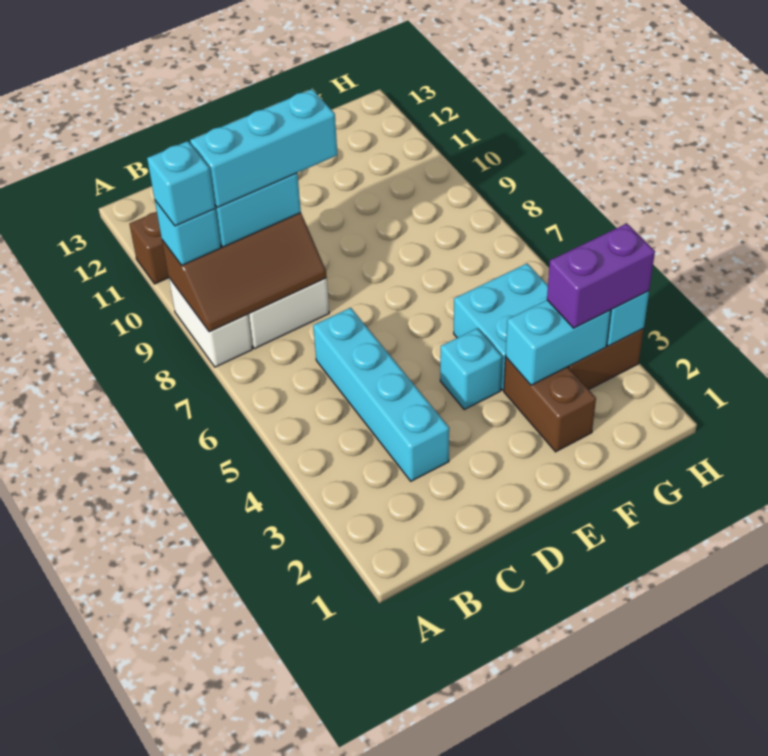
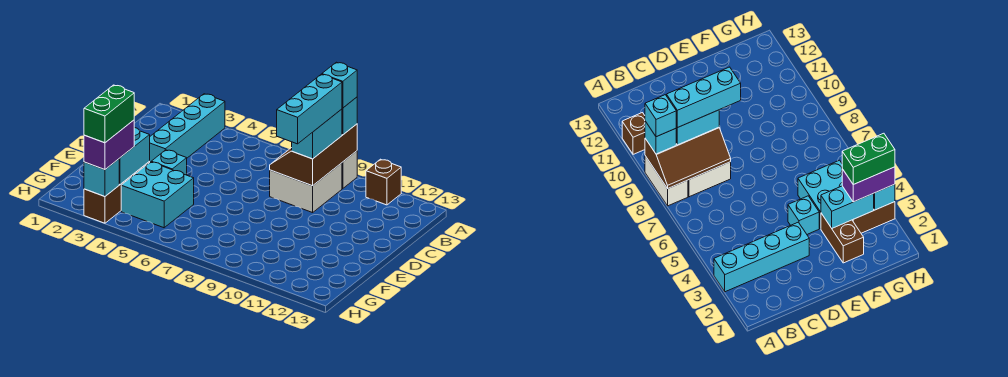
cyan 1x4 brick [313,308,449,481] -> cyan 1x4 brick turned to [150,94,225,162]
none -> green 1x2 brick [84,85,134,143]

